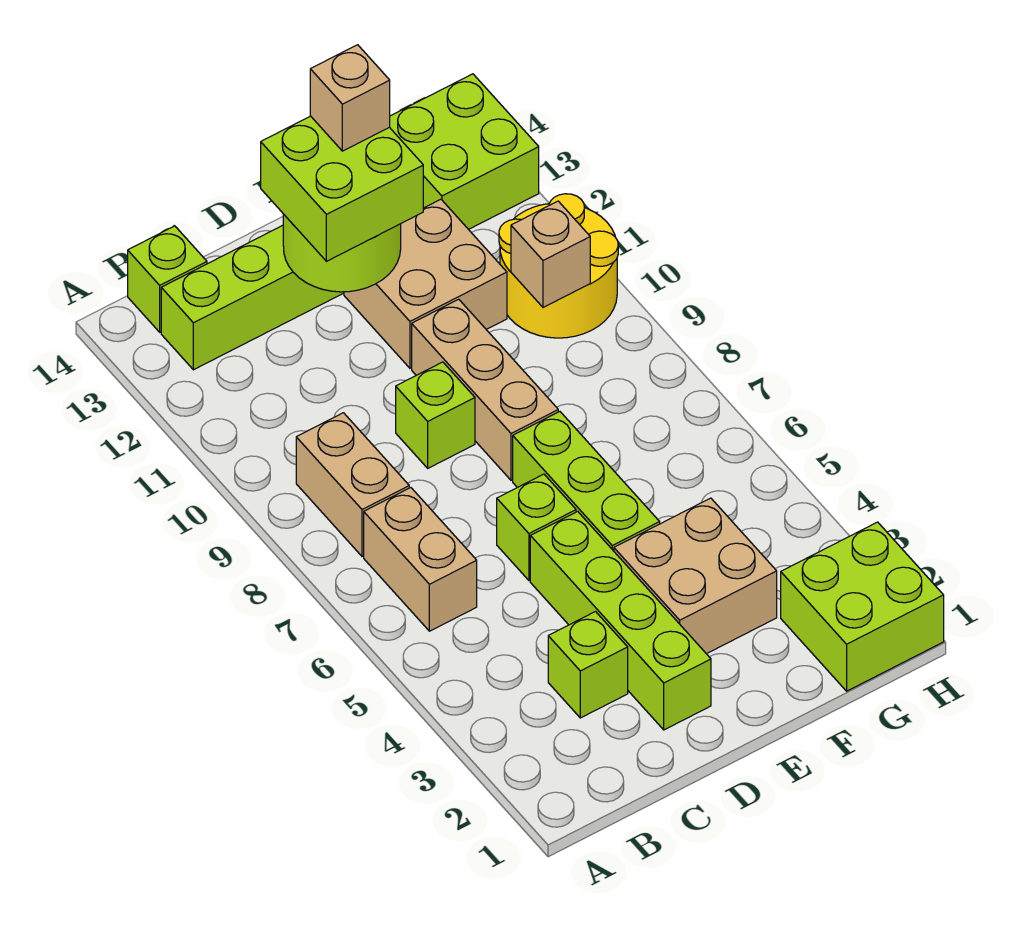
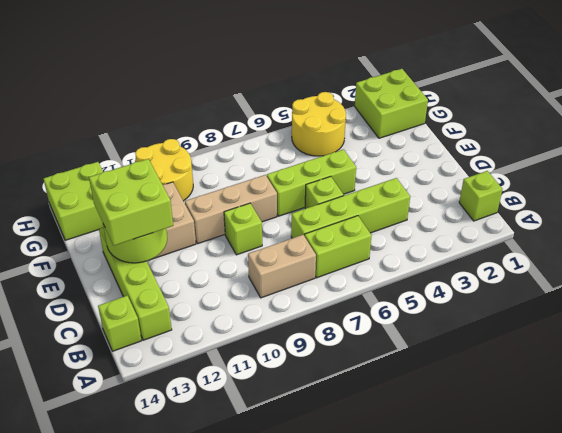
tan 1x2 brick [364,488,477,631] -> lime 1x2 brick [305,216,372,278]
lime 1x1 brick [548,612,628,718] -> lime 1x1 brick moved to [459,171,502,221]
lime 1x4 brick [530,511,711,730] -> lime 1x4 brick moved to [291,178,410,238]
tan 2x2 brick [614,498,777,654] -> none
tan 1x1 brick [310,45,390,151] -> none
none -> yellow 2x2 round brick [292,92,346,156]
tan 1x1 brick [511,201,590,307] -> none

